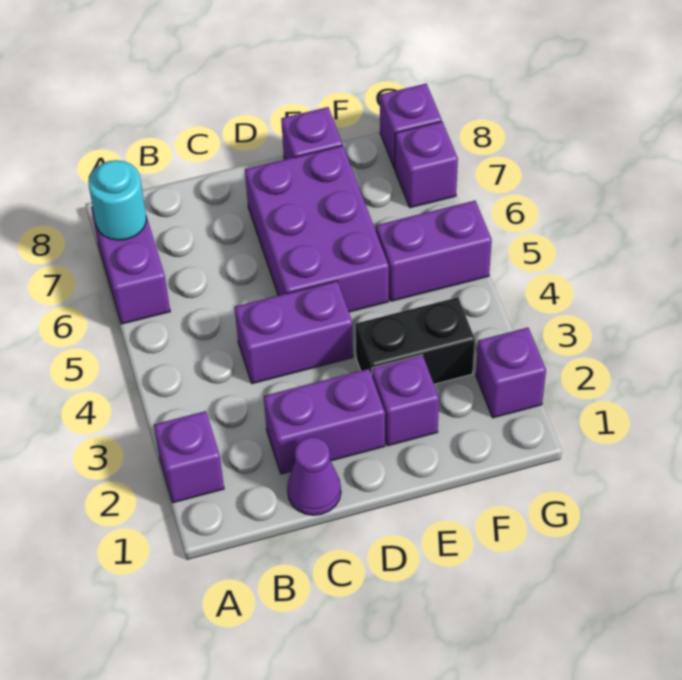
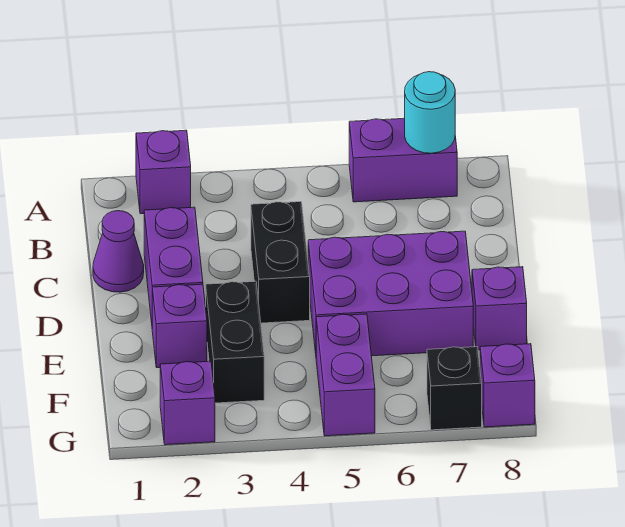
purple 1x2 brick [235,281,353,384] -> black 1x2 brick [251,202,310,323]
purple 1x1 brick [395,122,458,208] -> black 1x1 brick [427,347,482,430]

